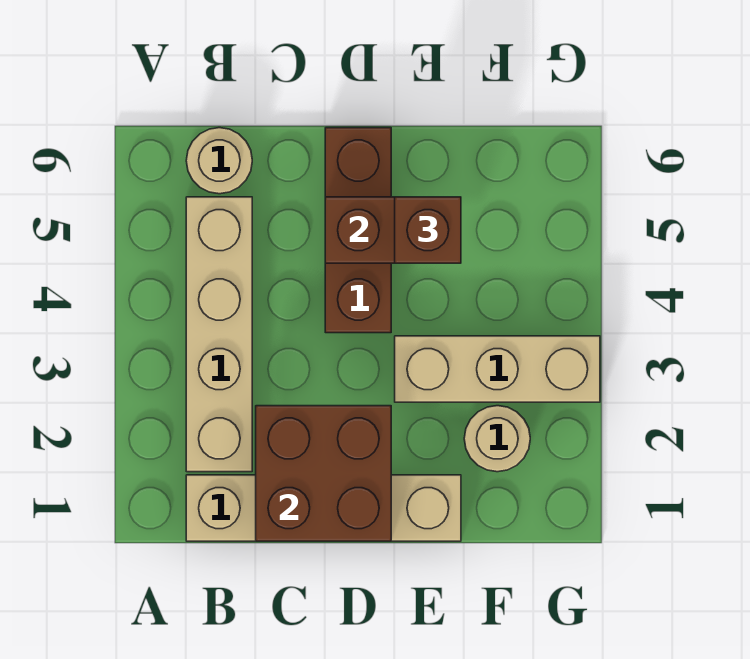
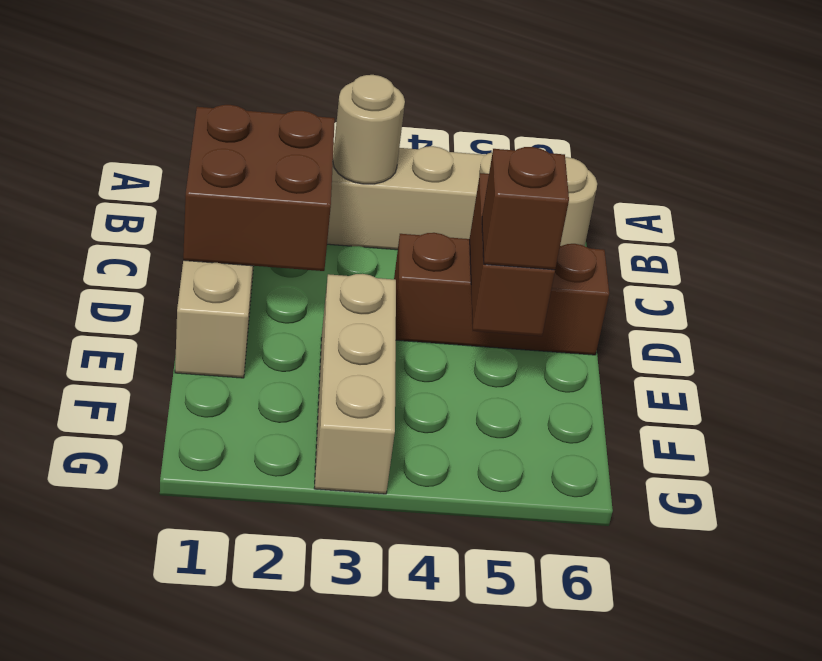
tan 1x1 round brick [464,406,530,472] -> tan 1x1 round brick moved to [333,75,405,184]

